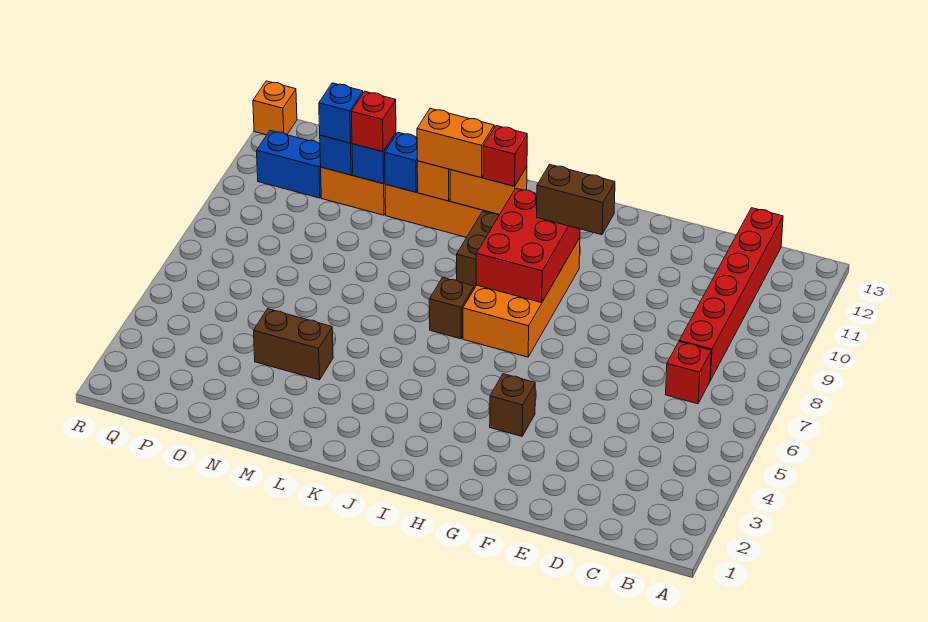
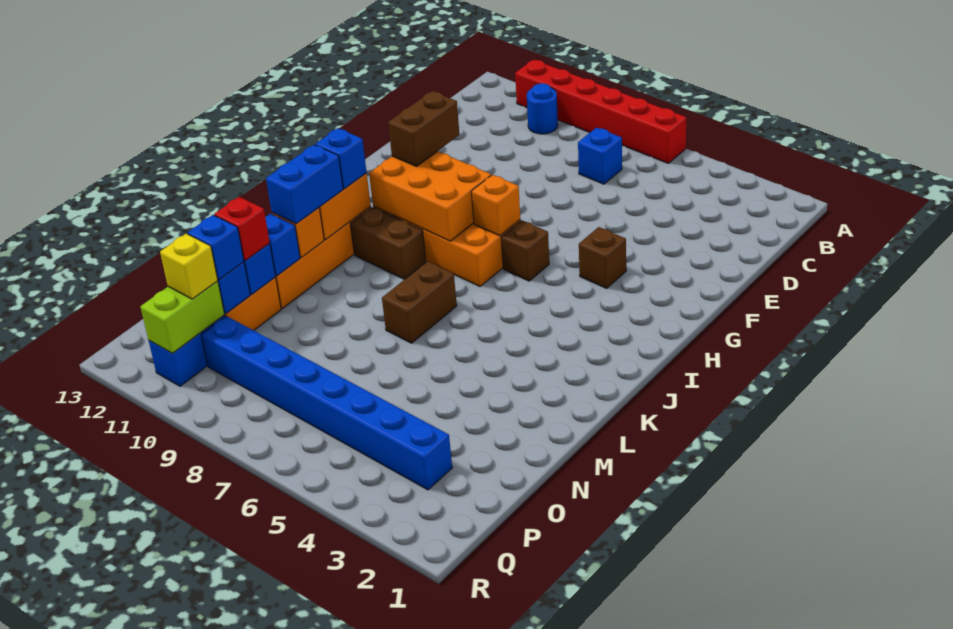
none -> blue 1x1 round brick [527,83,558,134]
red 1x1 brick [666,342,711,404] -> blue 1x1 brick [578,128,622,184]
red 1x6 brick [679,208,783,380] -> red 1x6 brick moved to [515,60,686,163]
red 2x3 brick [476,188,580,303] -> orange 2x3 brick [369,151,491,241]
brown 1x1 brick [429,278,474,339] -> brown 1x1 brick moved to [501,220,549,281]
red 1x1 brick [483,126,527,186] -> blue 1x1 brick [315,128,367,189]
orange 1x2 brick [417,108,494,178] -> blue 1x2 brick [266,145,343,224]
brown 1x2 brick [254,309,333,380] -> brown 1x2 brick moved to [382,261,457,343]
none -> blue 1x8 brick [201,316,452,490]
none -> lime 1x2 brick [140,281,225,354]
none -> yellow 1x1 brick [160,234,218,299]
orange 1x1 brick [253,81,297,135] -> orange 1x1 brick moved to [471,175,520,236]

